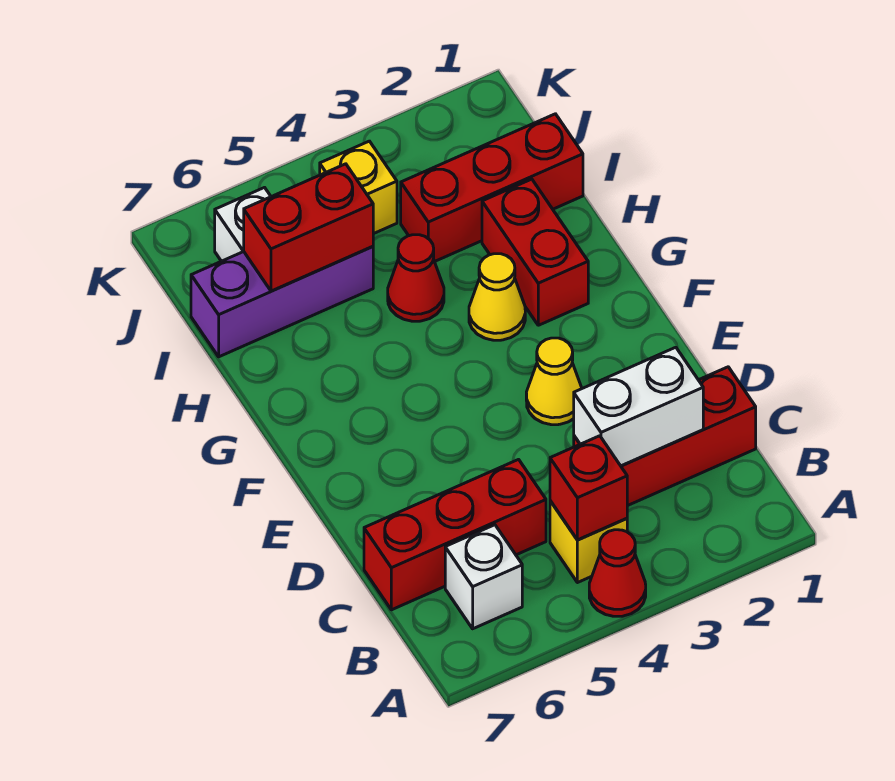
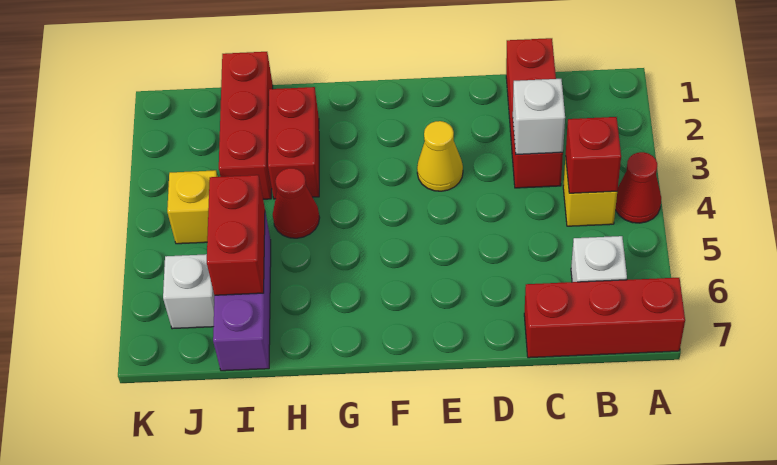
white 1x2 brick [574,347,703,466] -> white 1x1 brick [513,79,565,154]
red 1x3 brick [364,460,546,610] -> red 1x3 brick turned to [524,278,685,358]
red 1x2 brick [482,179,588,325] -> red 1x2 brick turned to [268,87,319,199]
yellow 1x1 cone [469,254,525,340] -> none

